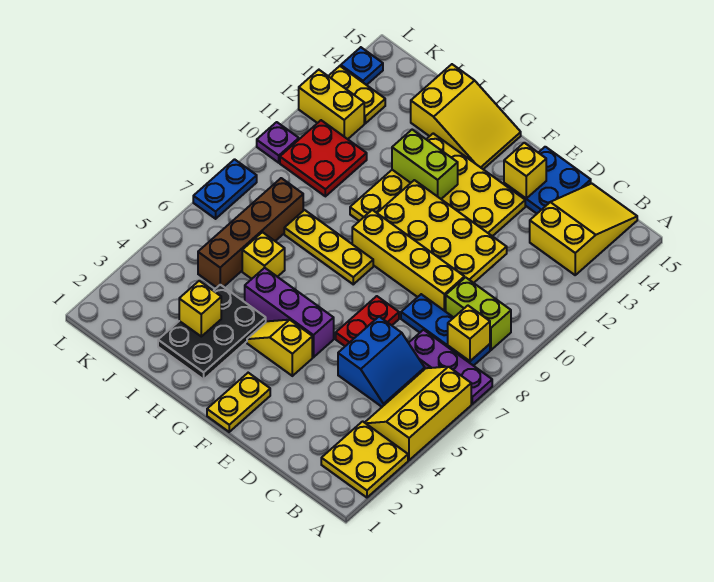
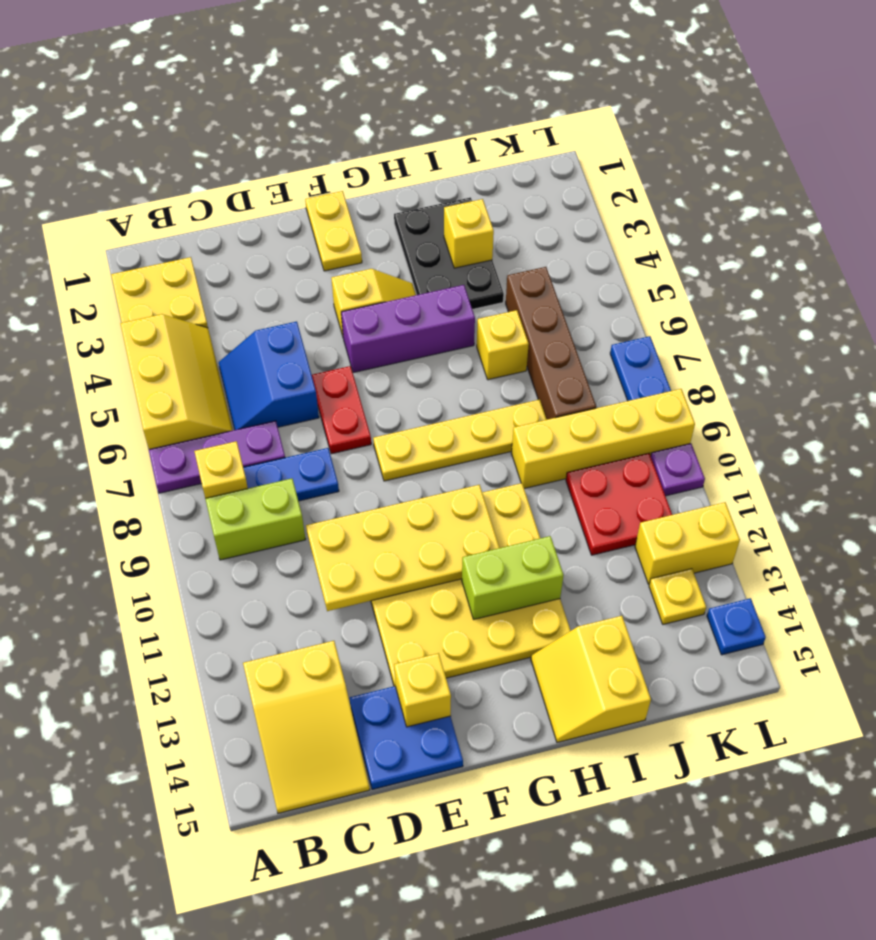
yellow 1x4 brick [352,210,464,312] -> yellow 1x4 brick moved to [511,389,695,489]
yellow 1x3 plate [284,210,373,284] -> yellow 1x4 plate [373,399,547,481]
yellow 2x3 slope [411,64,521,169] -> yellow 2x2 slope [531,616,651,742]
yellow 1x2 plate [329,66,385,123] -> yellow 1x1 plate [649,569,706,624]

